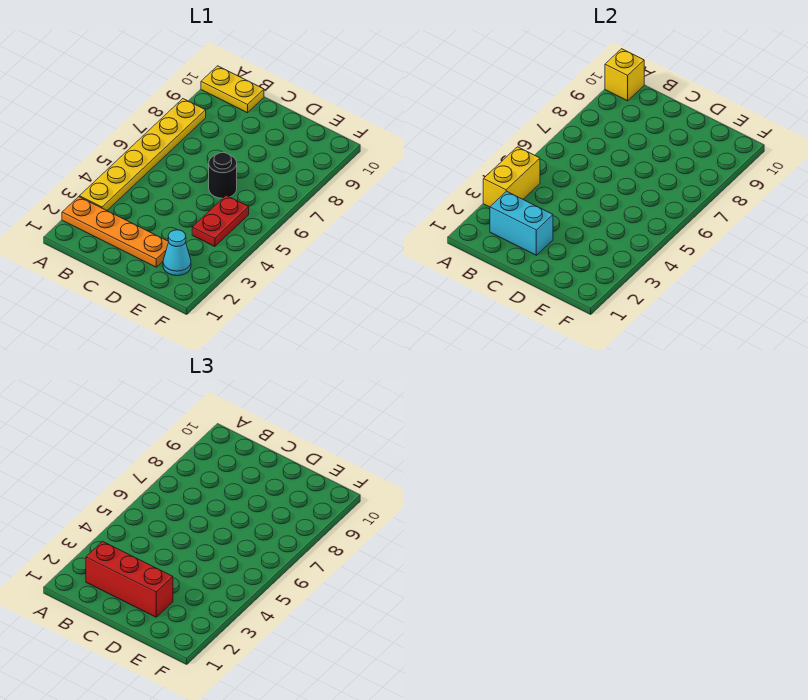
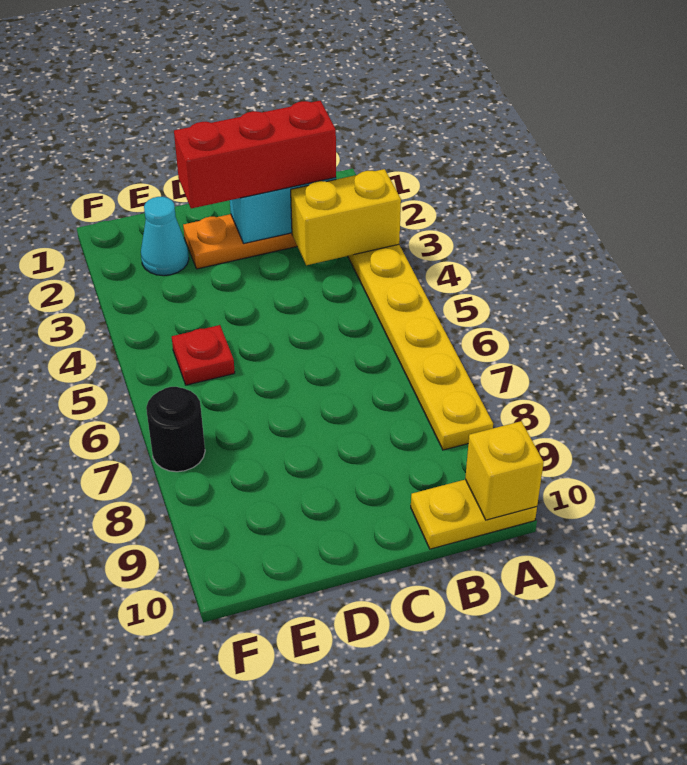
yellow 1x2 brick [483,147,540,207] -> yellow 1x2 brick turned to [291,169,401,265]
black 1x1 round brick [209,153,237,198] -> black 1x1 round brick moved to [146,387,205,472]
red 1x2 plate [192,195,249,247] -> red 1x1 plate [172,325,235,385]

